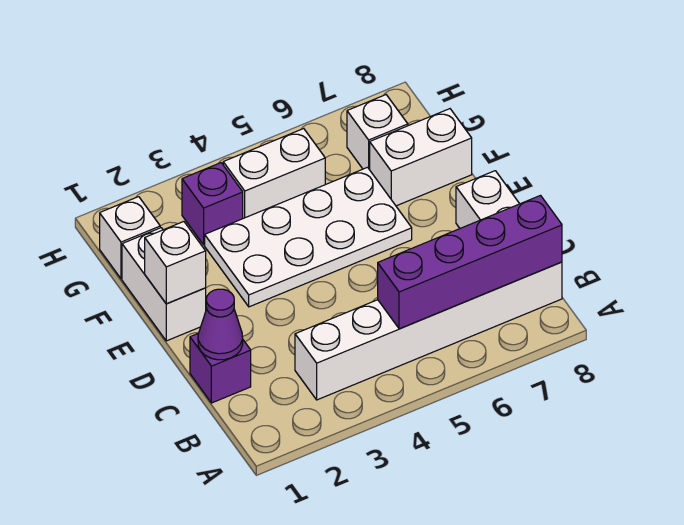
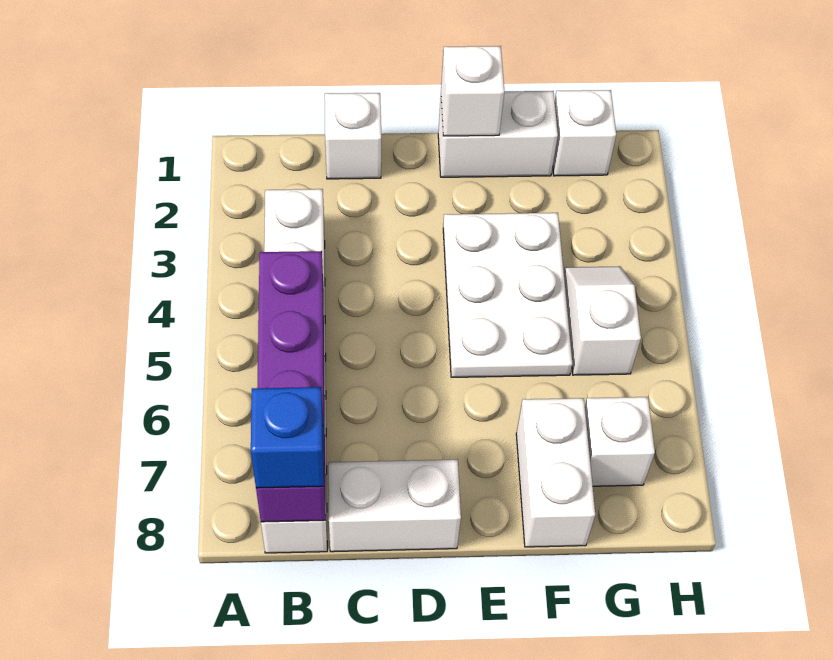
none -> blue 1x1 brick [251,387,324,488]
purple 1x1 brick [190,334,251,403] -> white 1x1 brick [325,93,381,179]
purple 1x1 cone [198,289,243,360] -> none
white 2x4 plate [205,167,412,307] -> white 2x3 plate [443,213,572,377]
purple 1x1 brick [182,163,243,245] -> none
white 1x2 brick [223,129,325,218] -> white 1x2 slope [564,266,641,375]

